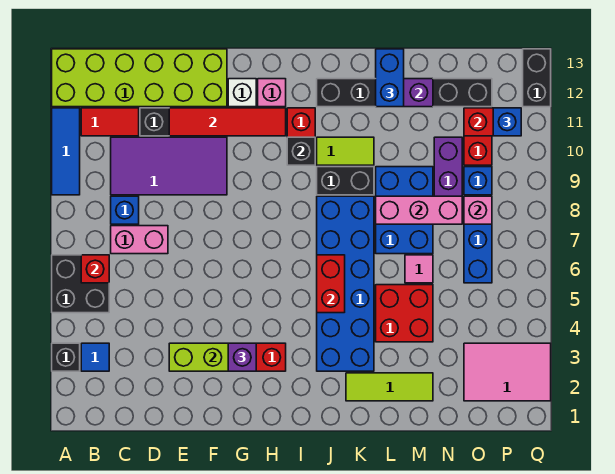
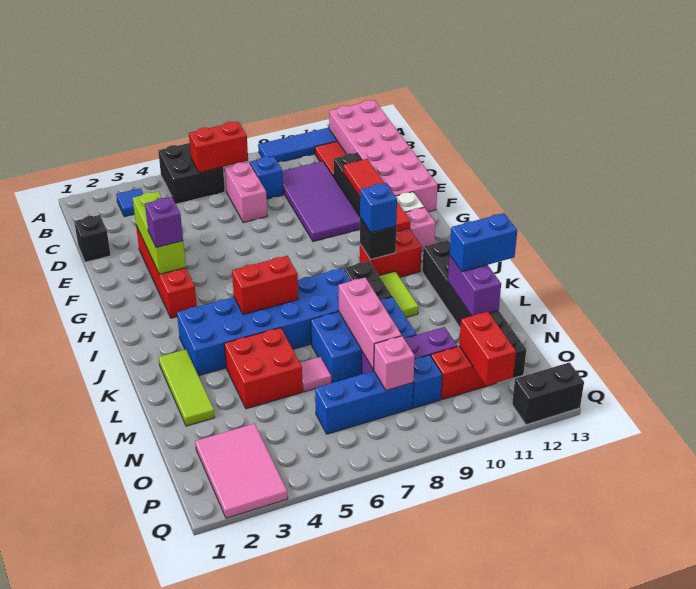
black 1x1 brick [52,343,80,371] -> black 1x1 brick moved to [74,215,111,262]
lime 2x6 brick [52,49,227,107] -> pink 2x6 brick [329,100,437,212]
red 1x1 brick [81,255,109,283] -> red 1x2 brick [189,122,248,173]
blue 1x1 brick [493,108,521,136] -> blue 1x1 brick moved to [360,183,397,233]

